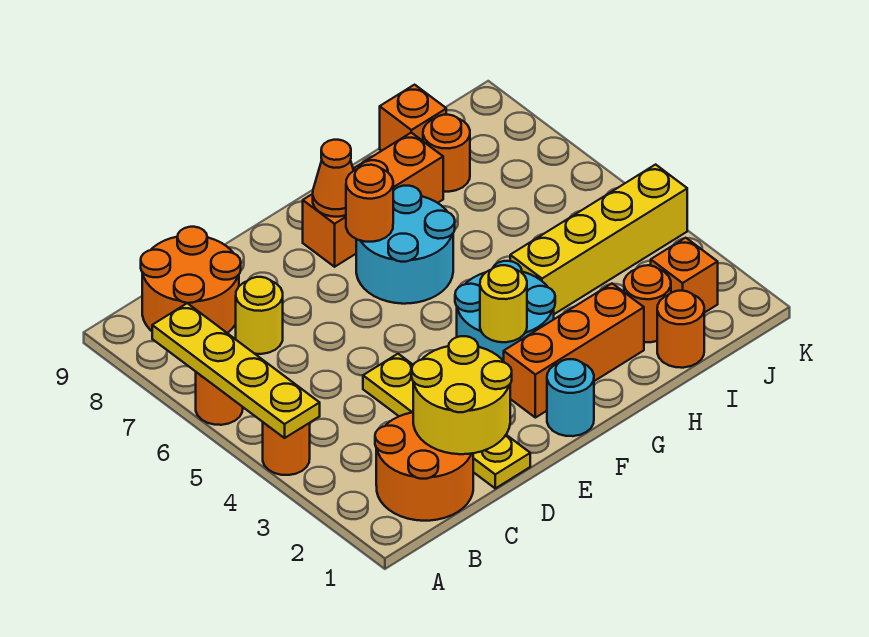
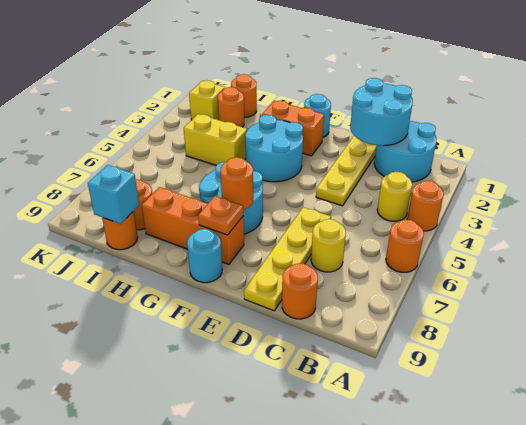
yellow 1x4 plate [152,303,320,438] -> yellow 1x4 plate moved to [244,207,331,311]
orange 2x2 round brick [375,412,473,521] -> cyan 2x2 round brick [374,121,437,182]
orange 2x2 round brick [141,227,241,333] -> orange 1x1 round brick [282,263,318,319]
yellow 2x2 round brick [412,336,512,454] -> cyan 2x2 round brick [350,78,413,146]
orange 1x3 brick [504,284,644,418] -> orange 1x2 brick [262,101,324,156]
yellow 1x1 round brick [480,265,527,342] -> yellow 1x1 round brick moved to [377,171,412,221]
orange 1x1 cone [313,140,354,217] -> orange 1x1 plate [198,196,243,235]
none -> cyan 1x1 round brick [187,229,222,283]
yellow 1x4 brick [510,165,687,314] -> yellow 1x2 brick [184,114,247,165]
orange 1x1 brick [380,85,446,151] -> orange 1x1 round brick [102,211,138,250]
none -> cyan 1x1 brick [88,165,139,224]
orange 1x1 brick [651,238,718,313] -> yellow 1x1 brick [189,81,225,120]

